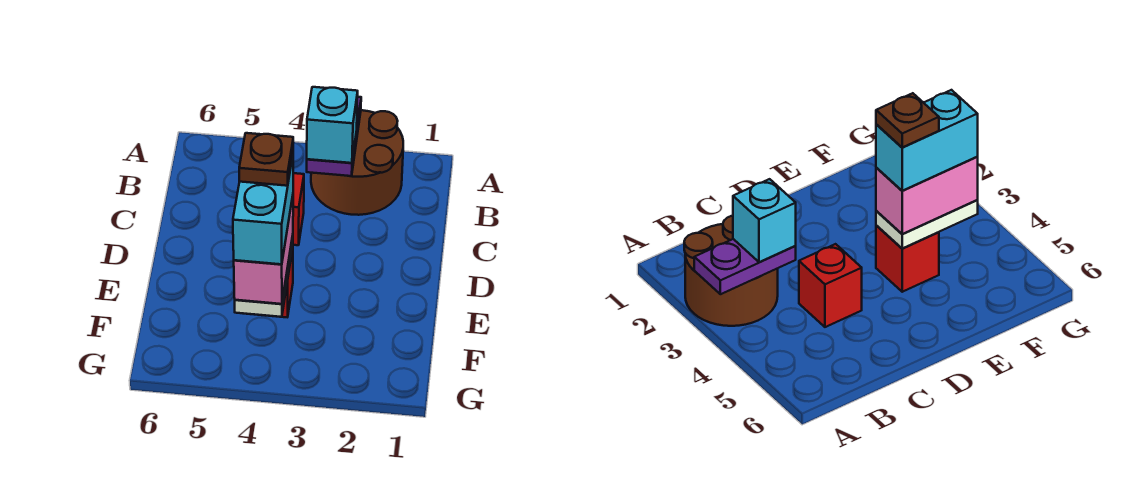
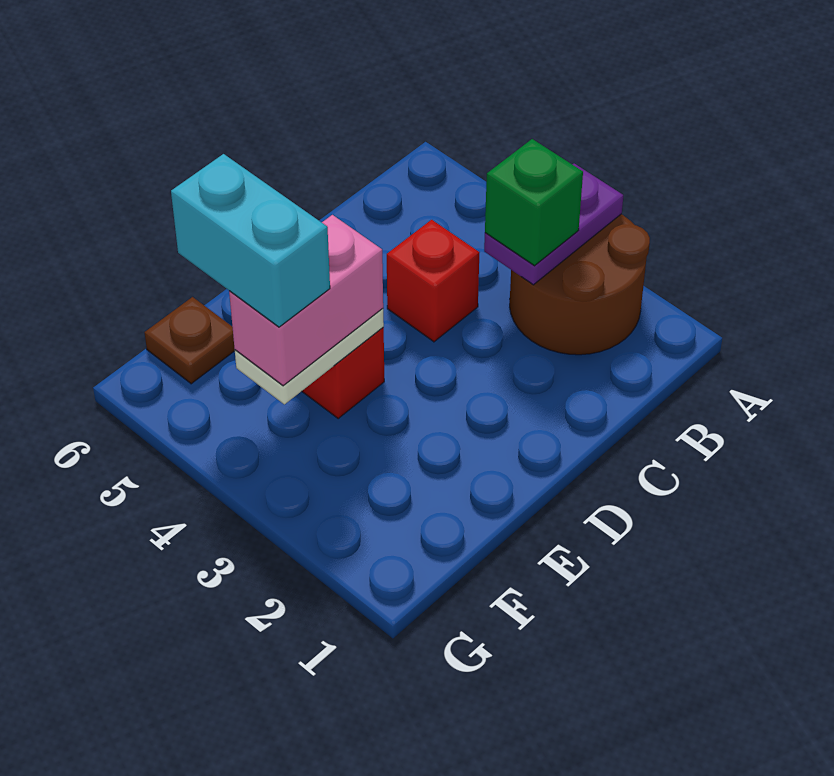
cyan 1x1 brick [307,87,358,163] -> green 1x1 brick [485,139,583,266]
cyan 1x2 brick [233,156,293,264] -> cyan 1x2 brick turned to [171,154,330,327]
brown 1x1 plate [239,133,293,186] -> brown 1x1 plate moved to [145,297,235,384]

